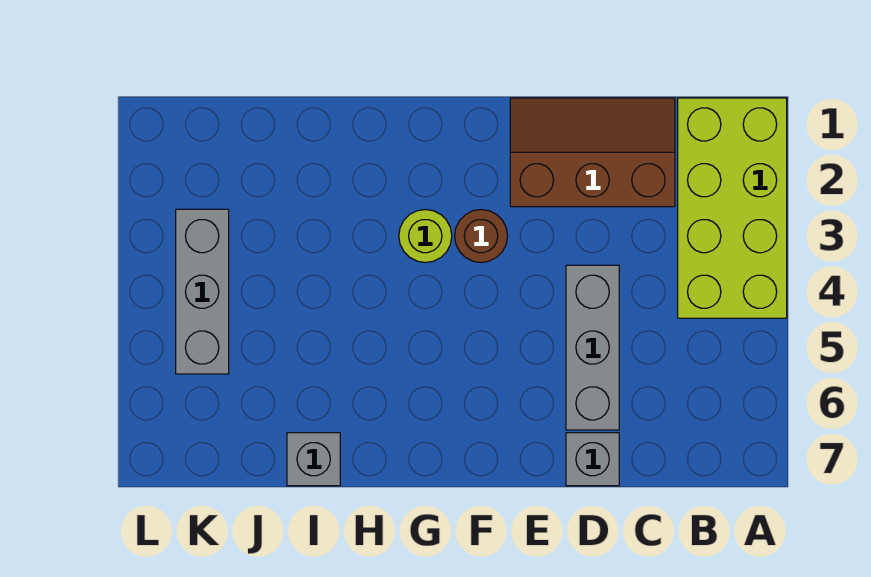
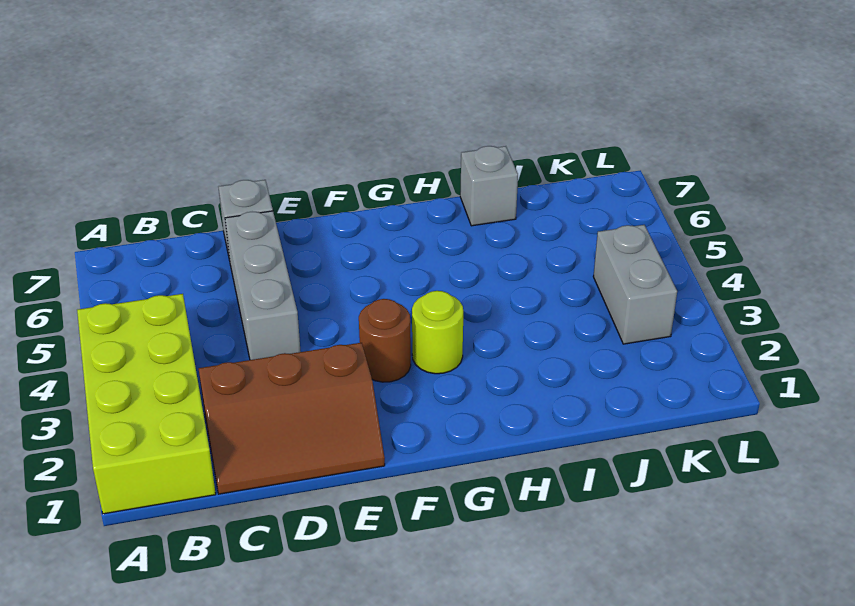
grey 1x3 brick [176,209,229,374] -> grey 1x2 brick [593,225,677,344]

